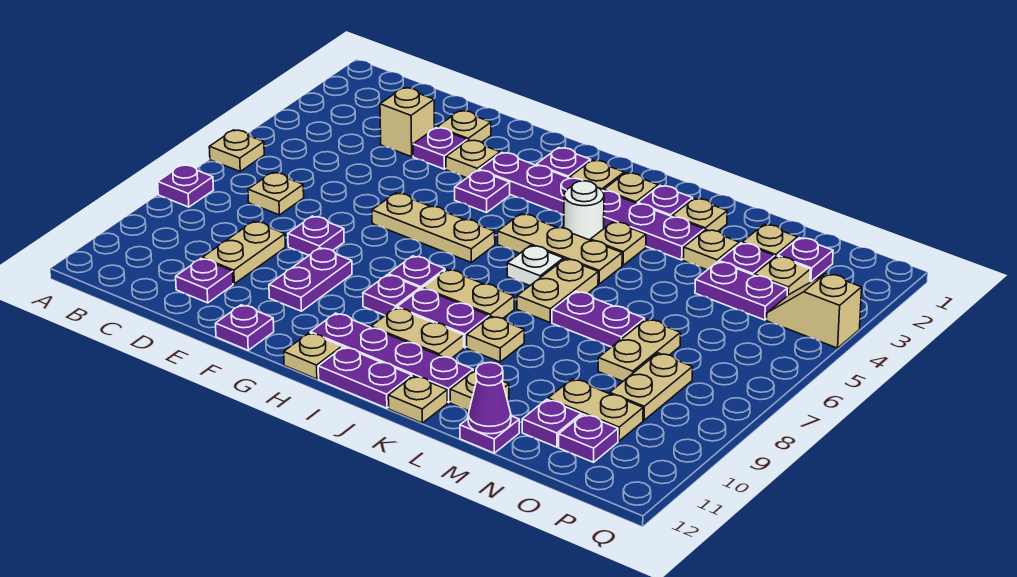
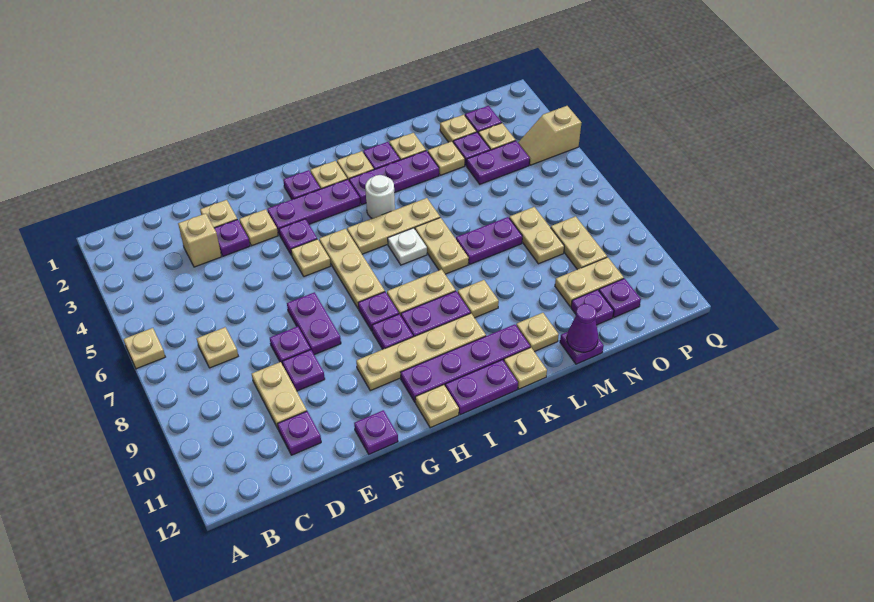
purple 1x1 plate [158,165,213,207] -> purple 1x1 plate moved to [282,350,325,391]
tan 1x3 plate [372,193,495,262] -> tan 1x3 plate turned to [319,229,385,309]
purple 1x2 plate [269,248,352,311] -> purple 1x2 plate moved to [287,292,341,355]
tan 1x2 plate [371,308,464,358] -> tan 1x4 plate [356,313,486,391]
tan 1x1 plate [590,222,646,265] -> tan 1x1 plate moved to [291,239,331,277]

